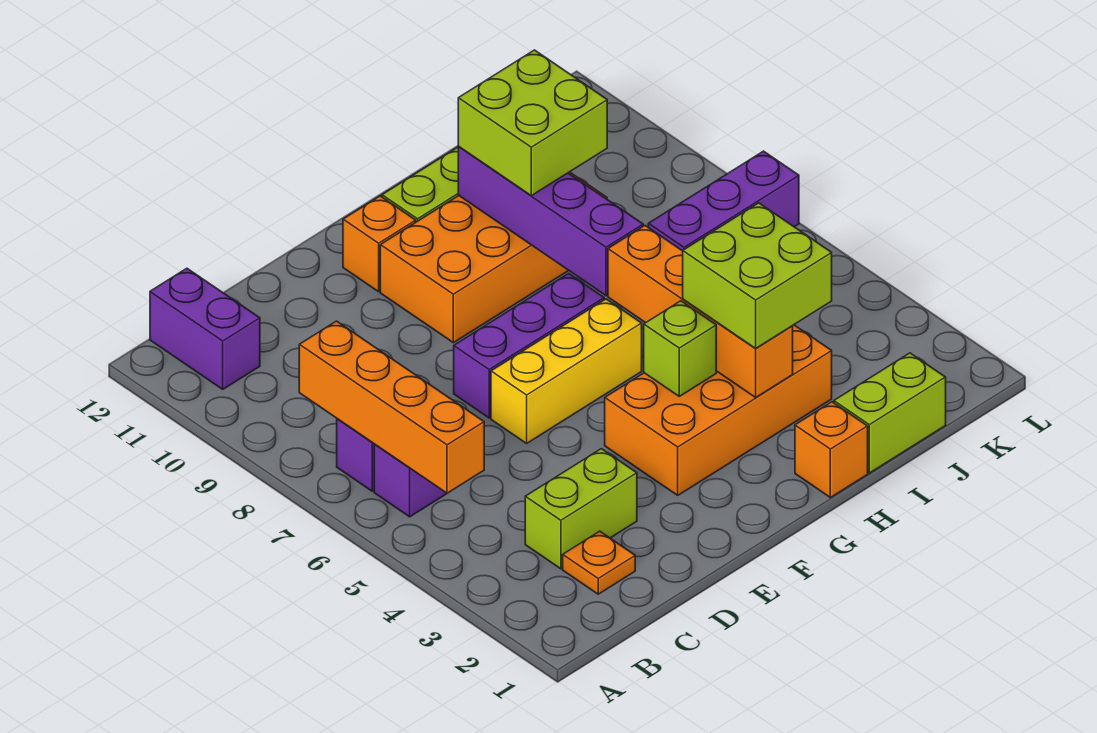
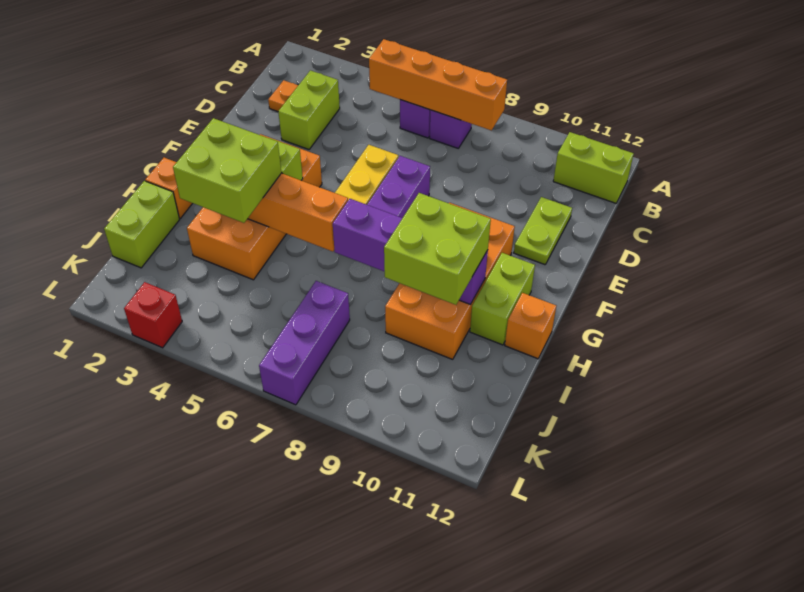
purple 1x2 brick [150,268,260,389] -> lime 1x2 brick [553,132,634,203]
none -> lime 1x2 plate [514,197,572,265]
orange 1x1 brick [343,196,416,292] -> orange 1x1 brick moved to [505,293,556,359]
none -> red 1x1 brick [124,282,182,348]

